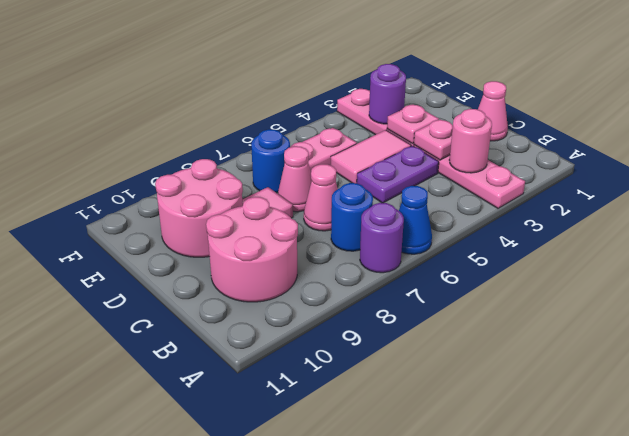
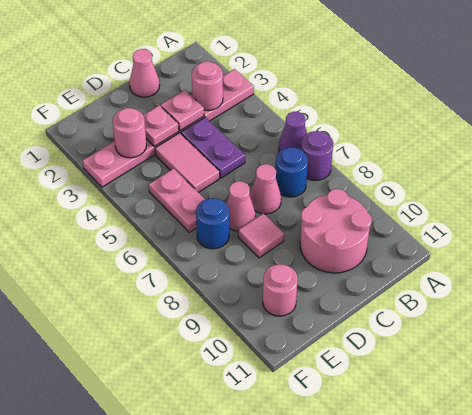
blue 1x1 cone [399,186,432,254] -> purple 1x1 cone [279,112,307,152]
pink 2x2 round brick [155,159,243,257] -> pink 1x1 round brick [263,264,298,316]
purple 1x1 round brick [369,64,406,124] -> pink 1x1 round brick [113,108,147,158]

